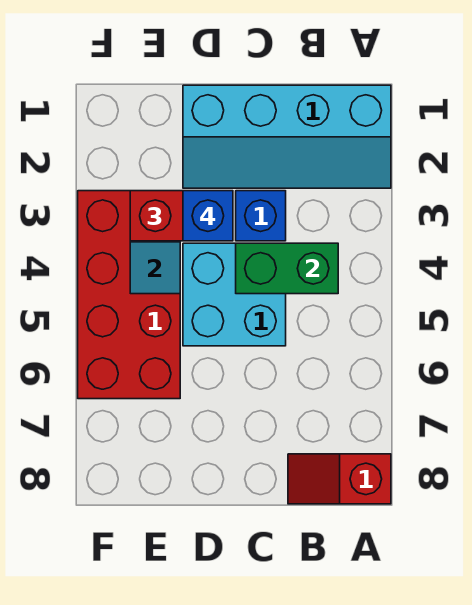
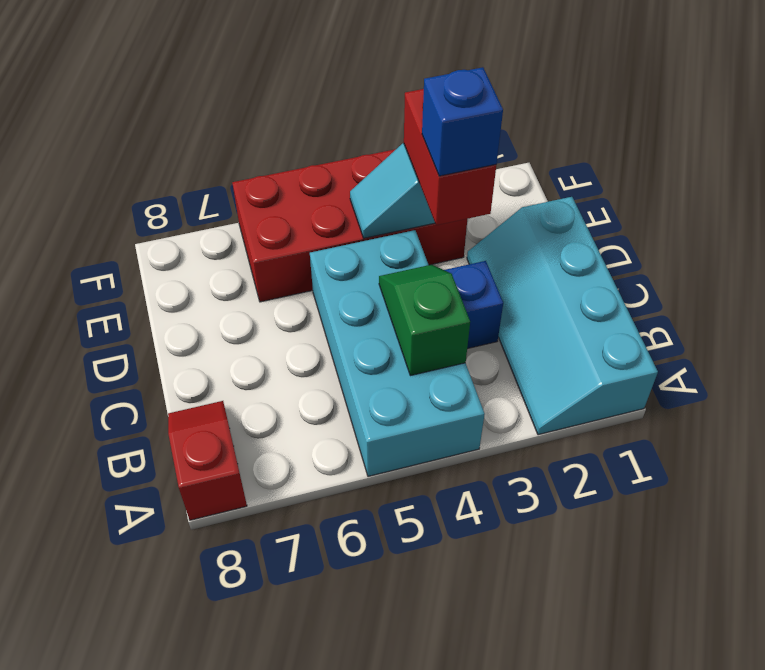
green 1x2 brick [236,243,338,294] -> green 1x2 slope [379,265,470,376]
cyan 2x2 brick [183,243,286,346] -> cyan 2x4 brick [310,230,485,476]

